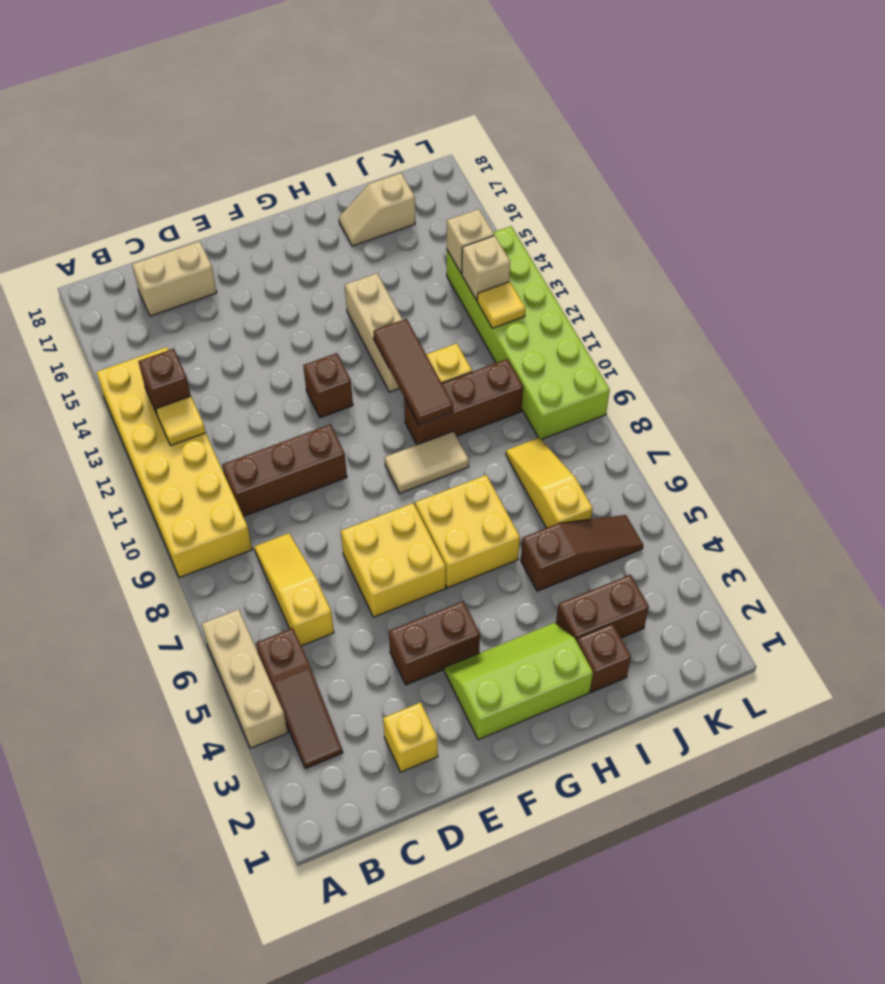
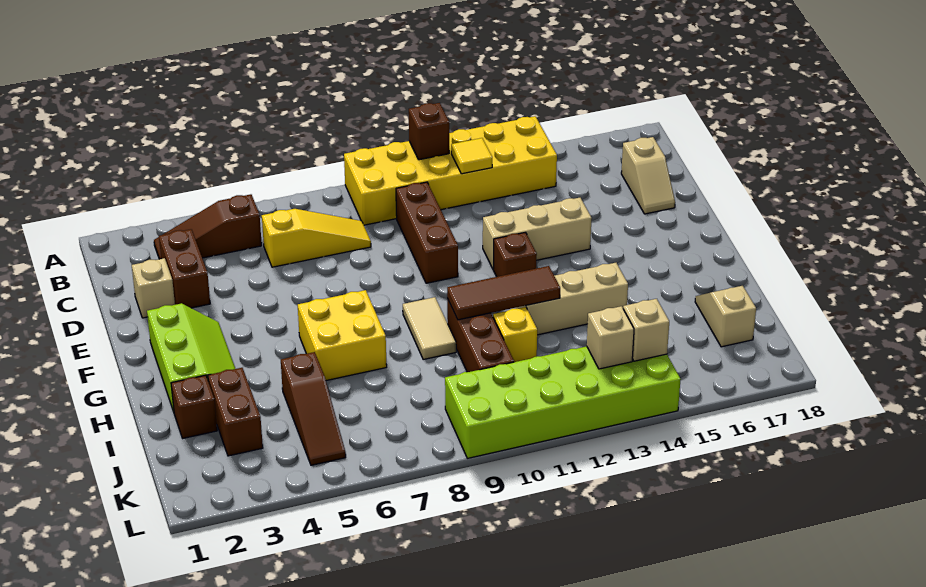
tan 1x3 brick [202,609,288,748] -> tan 1x3 brick moved to [483,198,592,269]
brown 1x1 brick [138,349,191,413] -> brown 1x1 brick moved to [409,103,449,160]
tan 1x2 brick [132,241,217,316] -> tan 1x2 slope [621,137,675,214]
yellow 1x1 brick [383,702,438,772] -> tan 1x1 brick [132,258,175,318]
brown 1x2 brick [389,601,480,685] -> brown 1x2 brick moved to [159,229,210,308]
yellow 2x2 brick [341,503,446,617] -> none
yellow 1x3 slope [506,438,593,528] -> none
yellow 1x1 tile [477,282,525,328] -> none

